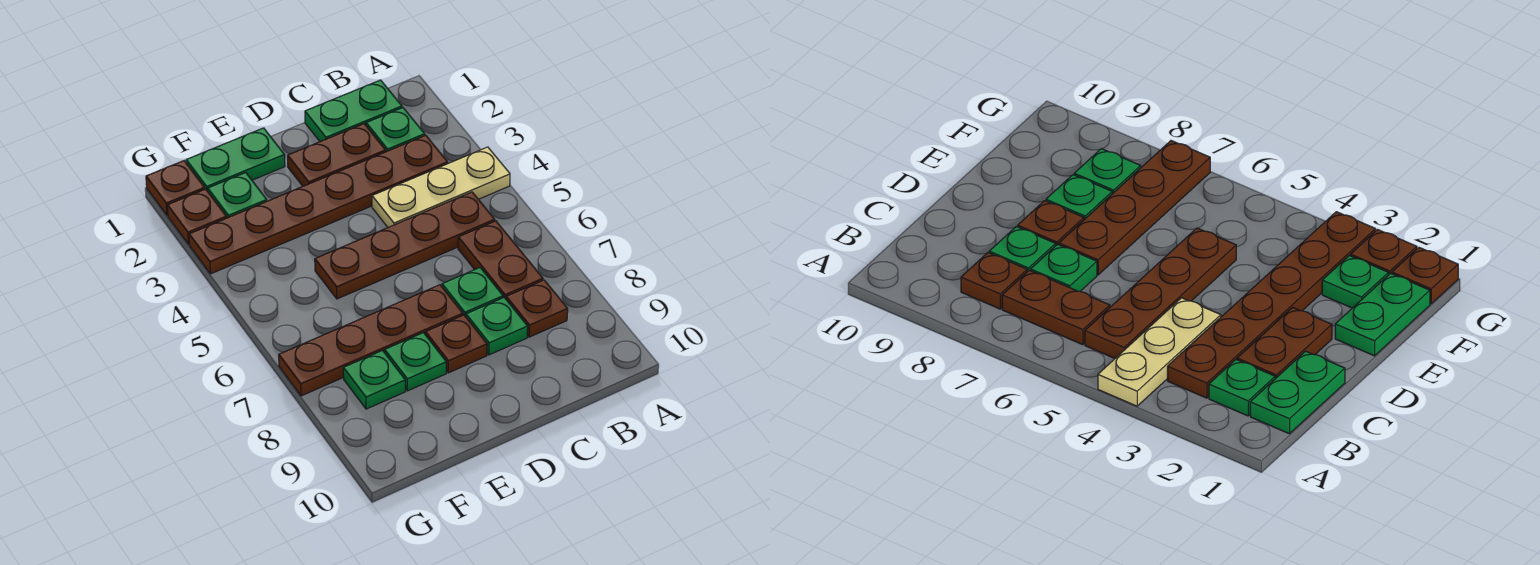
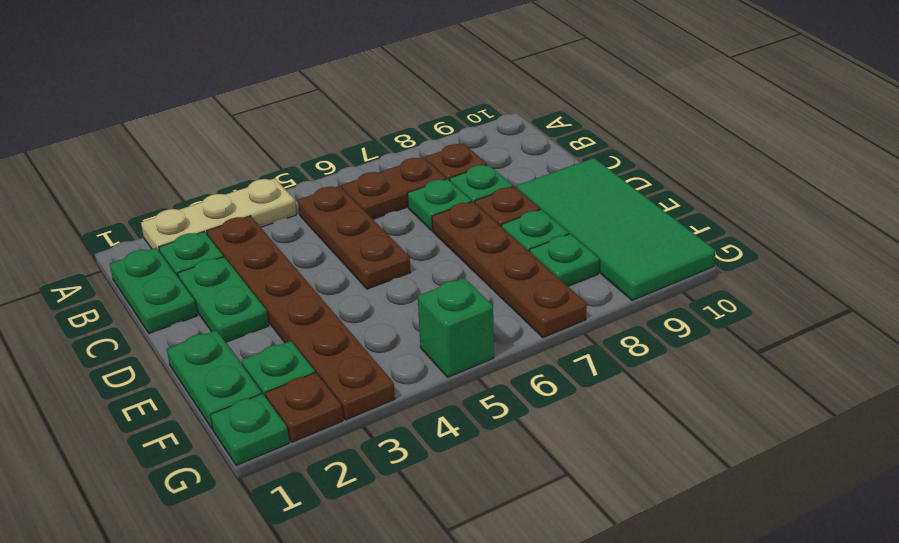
tan 1x3 plate [372,147,510,227] -> tan 1x3 plate turned to [141,178,296,252]
brown 1x4 plate [315,192,495,299] -> brown 1x3 plate [298,186,411,289]
brown 1x2 plate [288,124,386,186] -> green 1x2 plate [178,257,269,342]
none -> green 2x4 tile [516,158,716,301]
brown 1x1 plate [146,161,205,215] -> green 1x1 plate [210,394,289,466]
none -> green 1x1 brick [418,278,494,377]

